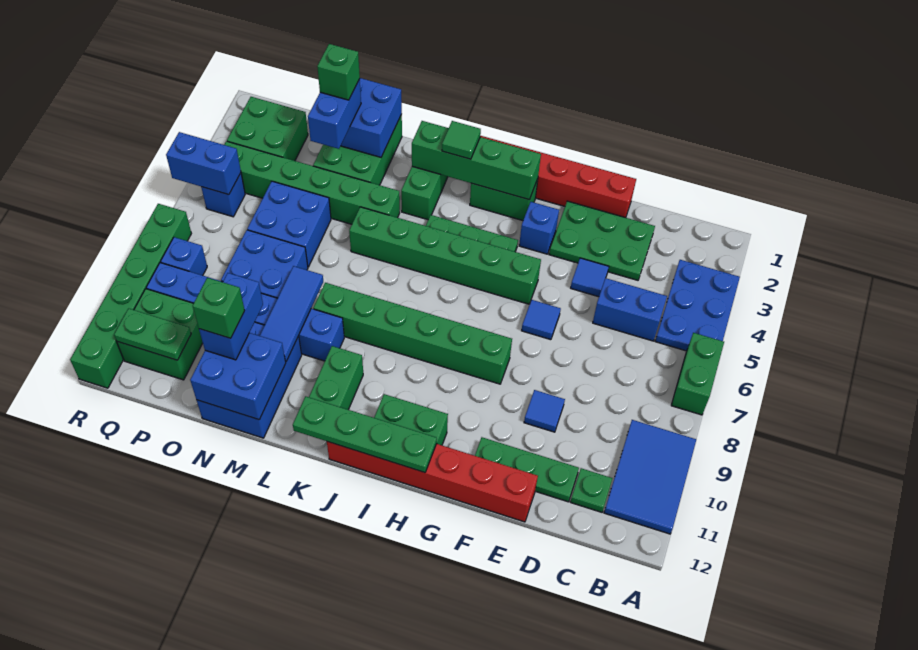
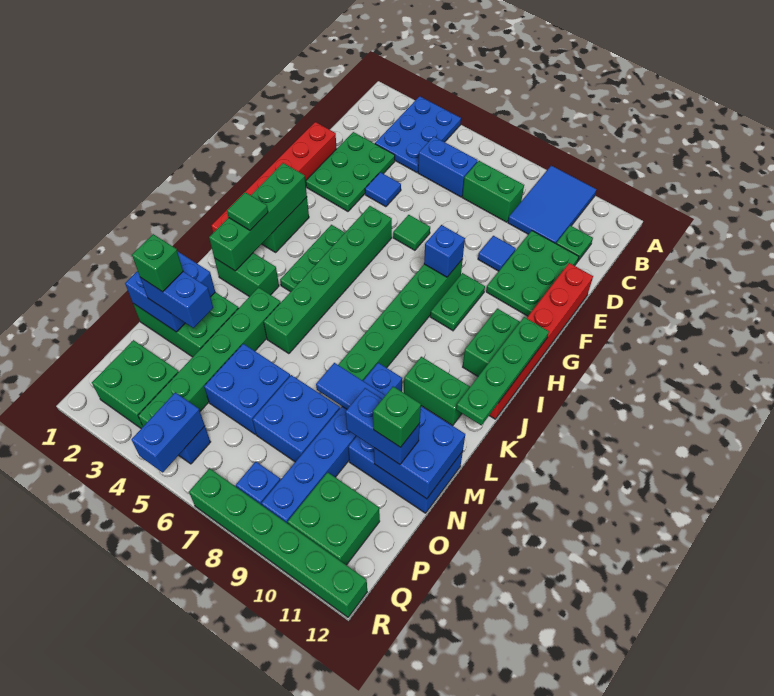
blue 2x3 plate [655,260,740,351] -> blue 2x3 plate turned to [375,96,461,172]
green 1x2 brick [671,333,724,415] -> green 1x2 brick moved to [462,161,524,222]
blue 2x3 tile [604,420,696,534] -> blue 2x3 tile turned to [508,166,597,243]
blue 1x2 brick [593,278,667,341] -> blue 1x2 brick turned to [418,136,478,197]
green 1x3 plate [475,437,579,502] -> green 2x3 plate [486,231,579,316]
blue 1x1 tile [522,300,561,340] -> green 1x1 tile [393,215,430,250]
blue 1x1 brick [519,202,559,254] -> blue 1x1 brick moved to [424,225,465,277]
green 1x2 plate [114,308,191,360] -> green 1x2 plate moved to [430,273,485,331]

